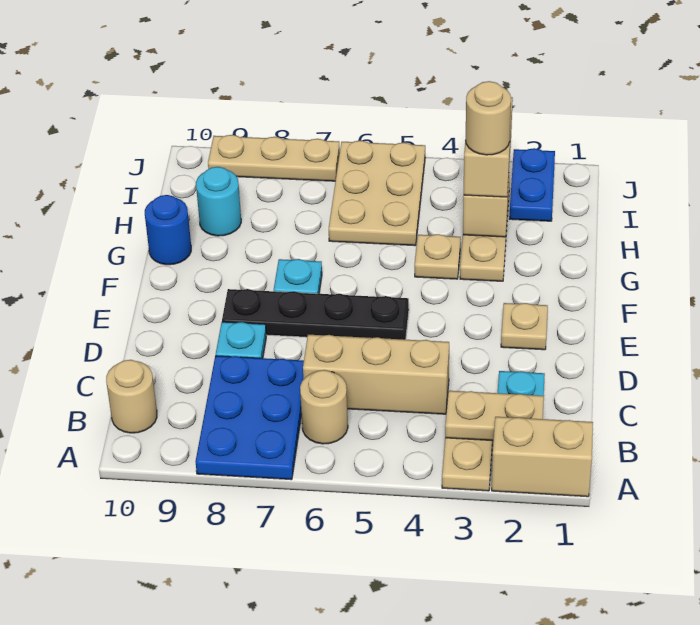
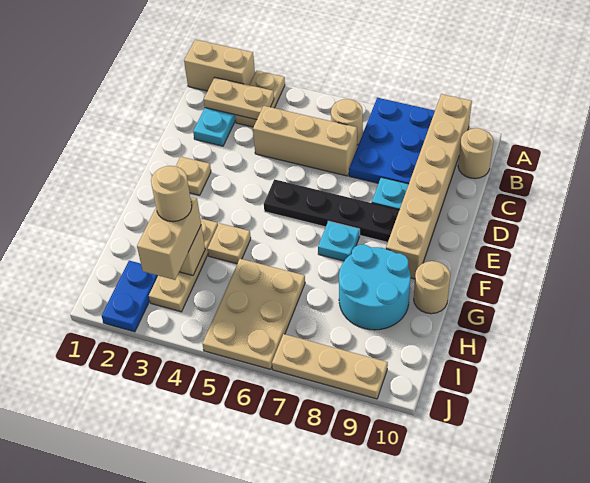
none -> tan 1x6 brick [386,94,472,279]
blue 1x1 round brick [145,195,191,265] -> tan 1x1 round brick [414,261,450,314]
cyan 1x1 round brick [196,167,241,236] -> cyan 2x2 round brick [339,244,411,330]

